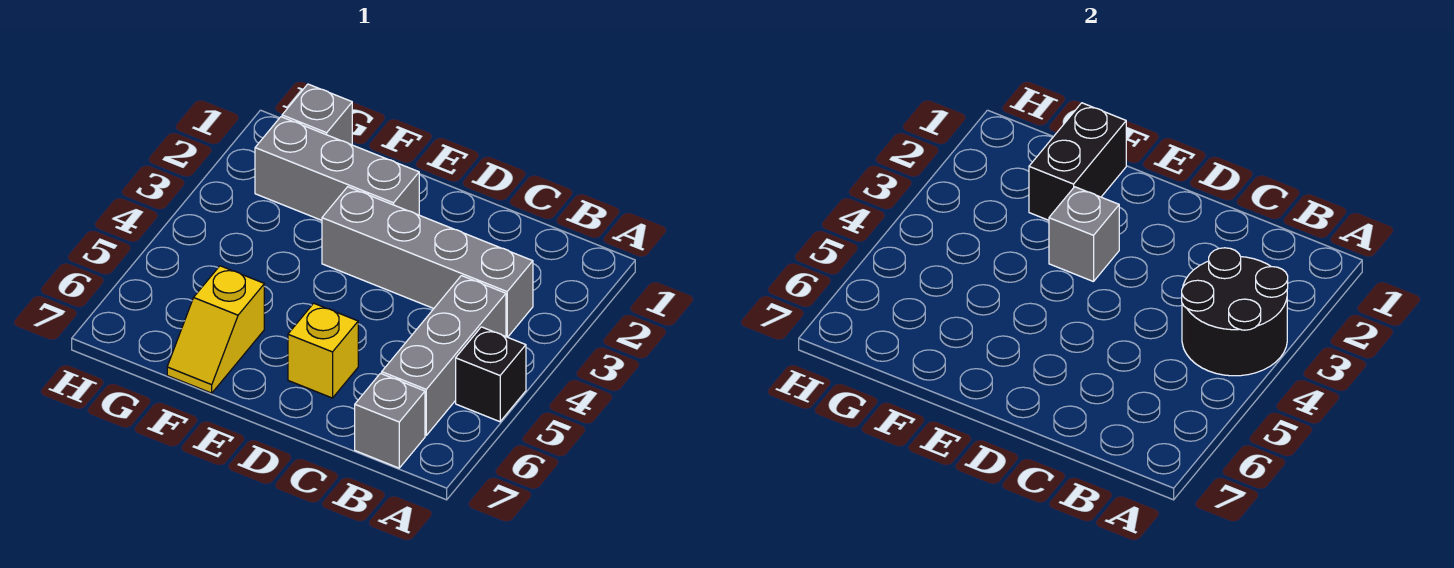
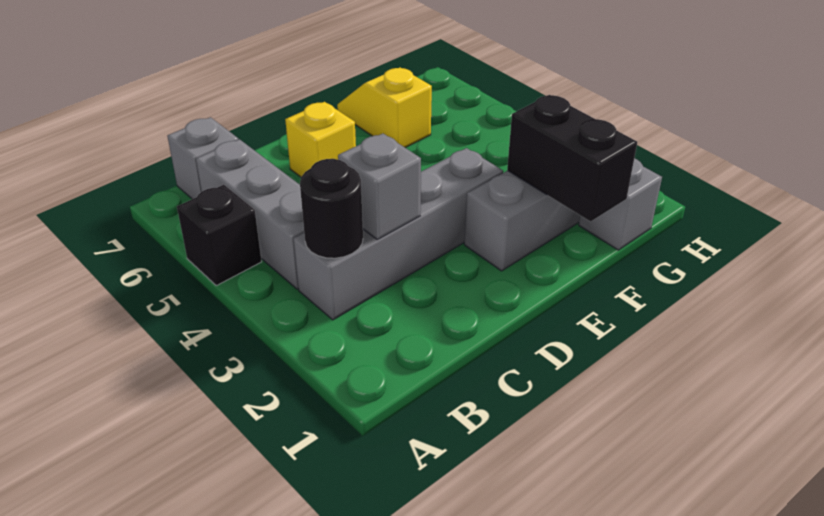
black 2x2 round brick [1182,248,1288,376] -> black 1x1 round brick [300,159,363,258]
grey 1x1 brick [1049,187,1119,282] -> grey 1x1 brick moved to [338,134,421,239]

